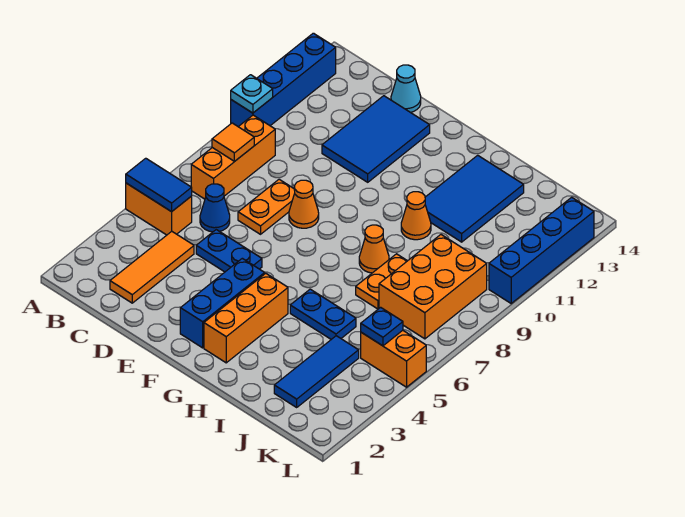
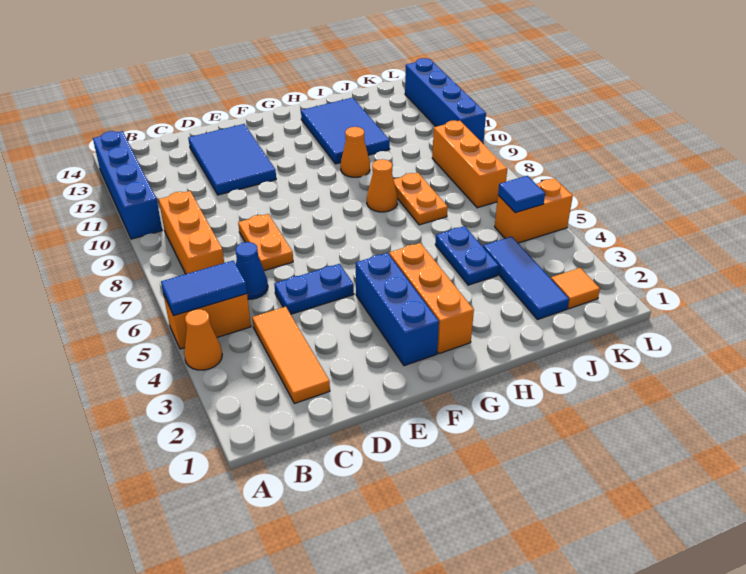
cyan 1x1 plate [231,75,273,113] -> none
orange 1x1 tile [212,123,254,162] -> orange 1x1 tile moved to [551,268,600,309]
cyan 1x1 cone [391,65,421,112] -> none
orange 1x1 cone [289,180,319,228] -> orange 1x1 cone moved to [184,309,222,370]
blue 1x2 plate [290,289,356,339] -> blue 1x2 plate turned to [435,226,499,285]
orange 2x3 brick [379,235,487,339] -> orange 1x3 brick [432,120,507,208]
blue 1x1 plate [361,307,403,346] -> blue 1x1 tile [498,176,545,213]

